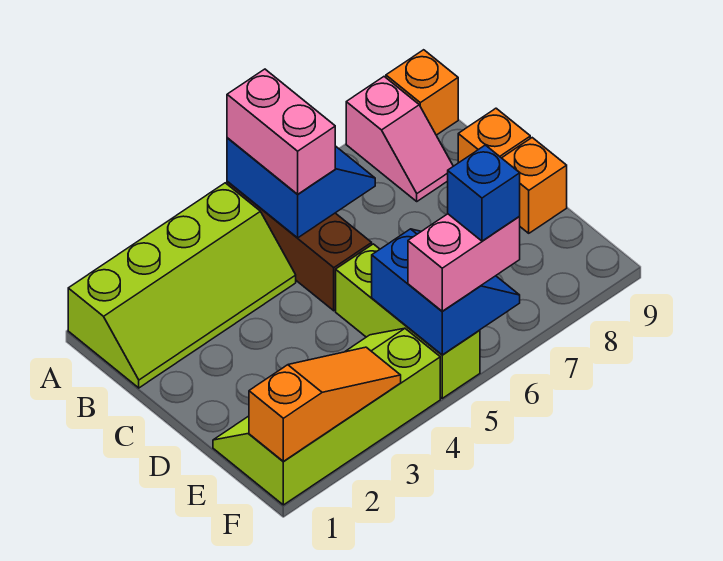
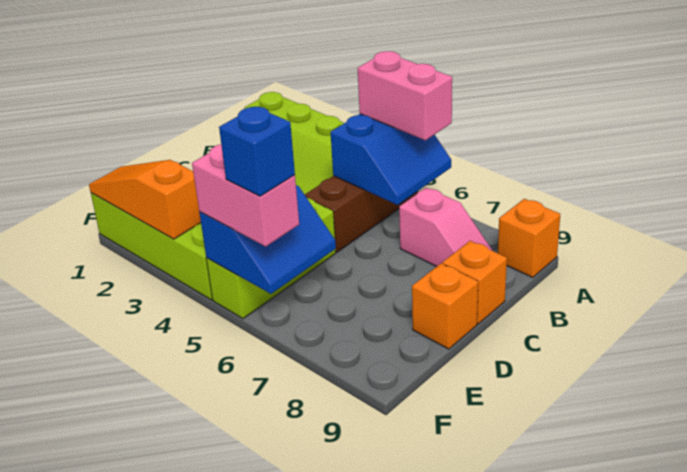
pink 1x2 brick [227,69,335,194] -> pink 1x2 brick turned to [358,51,452,140]
pink 1x2 slope [346,77,453,201] -> pink 1x2 slope turned to [399,188,493,266]
orange 1x3 slope [249,347,401,461] -> orange 1x3 slope turned to [89,160,201,239]

